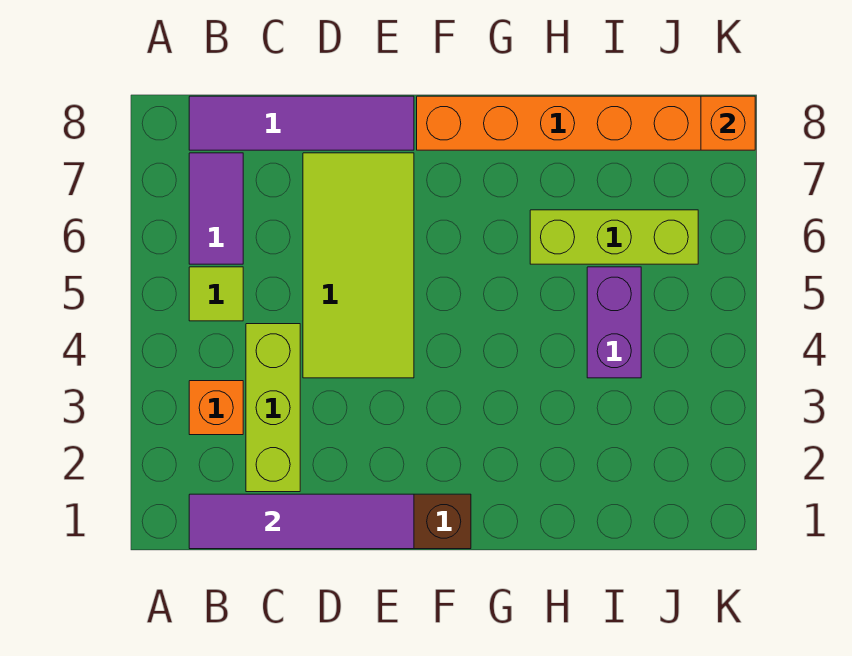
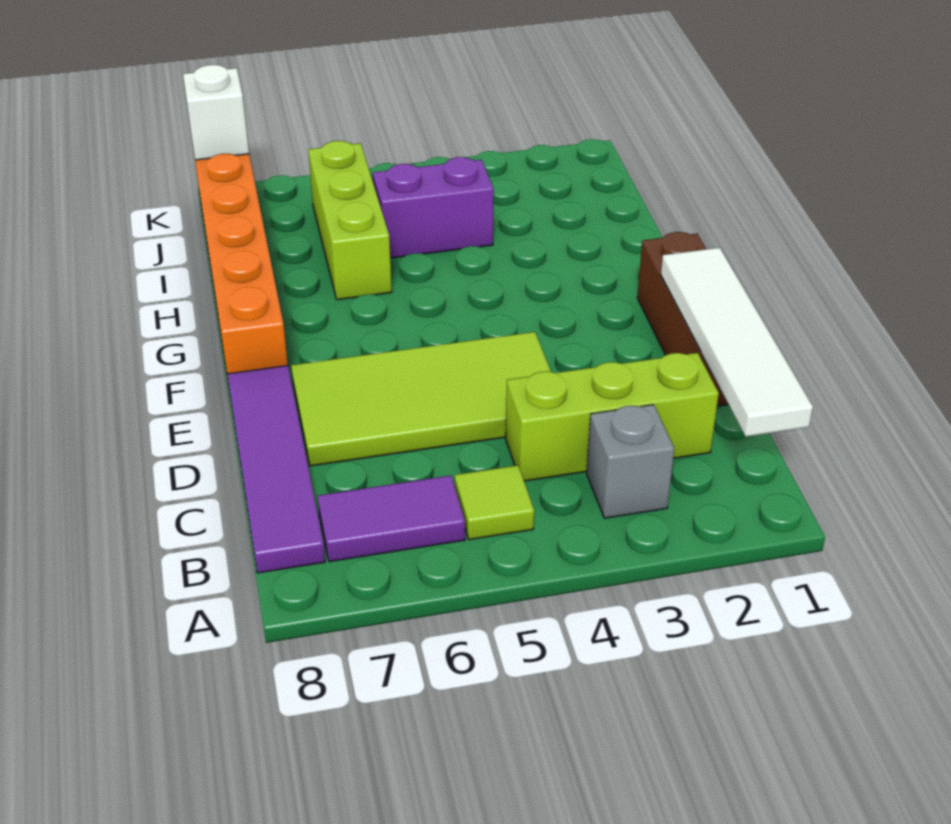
purple 1x4 tile [189,494,414,549] -> white 1x4 tile [661,248,813,437]
orange 1x1 brick [189,381,243,435] -> grey 1x1 brick [587,405,674,518]
orange 1x1 brick [701,96,755,150] -> white 1x1 brick [183,65,249,160]

